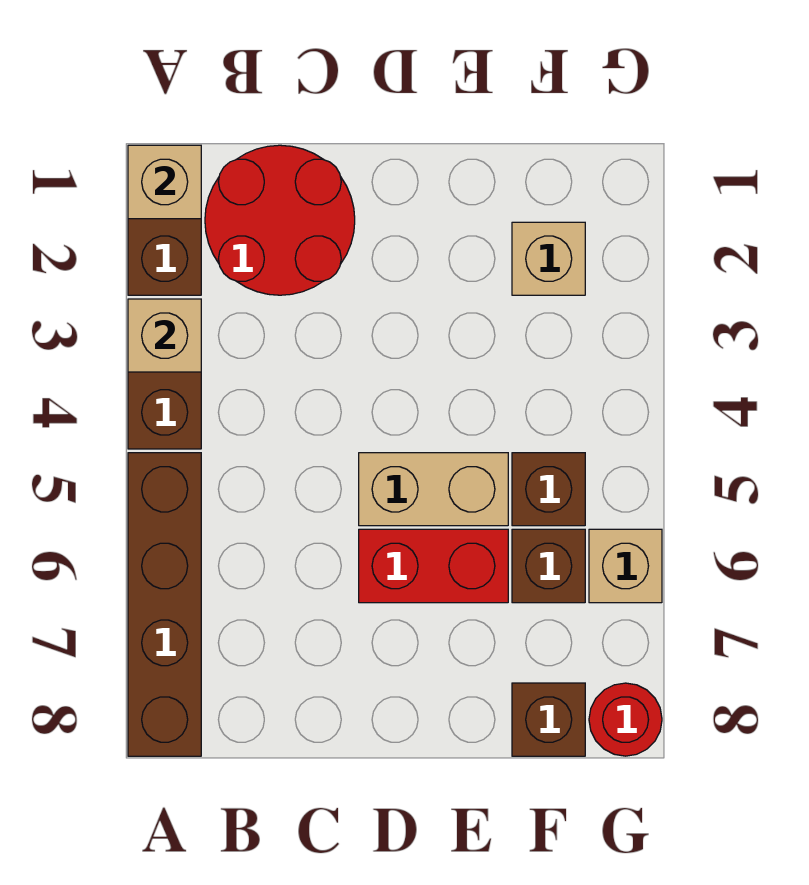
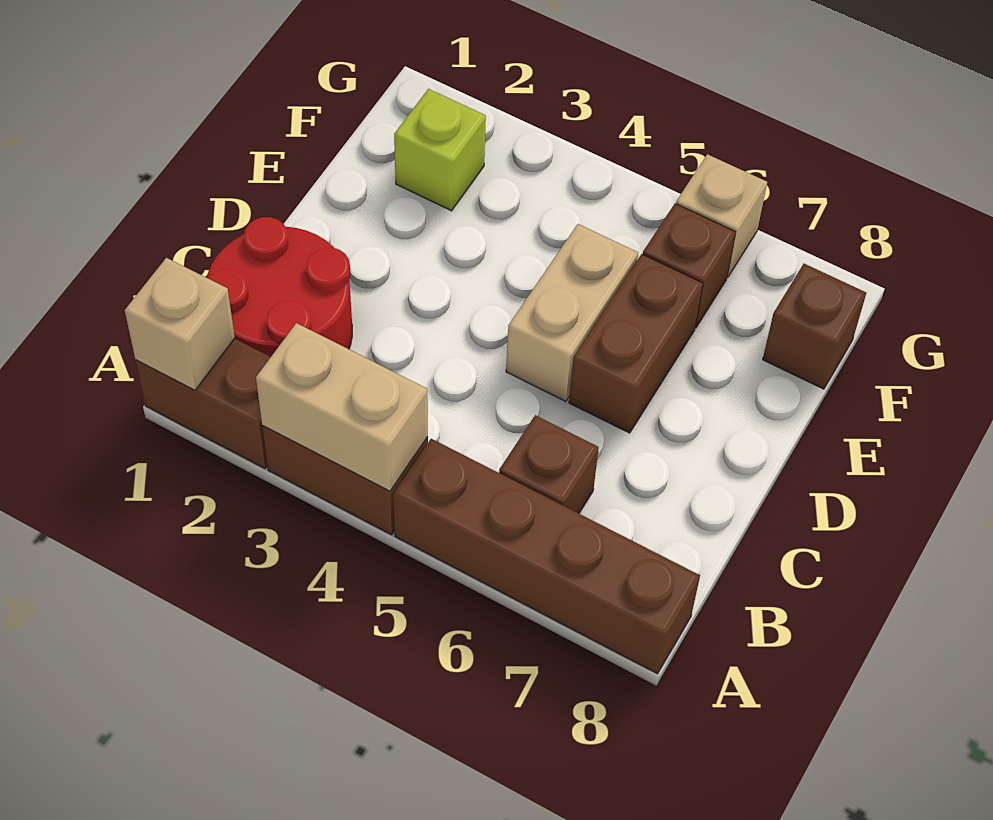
tan 1x1 brick [128,299,201,372] -> tan 1x2 brick [256,323,428,491]
red 1x2 brick [359,529,508,603] -> brown 1x2 brick [569,254,703,433]
tan 1x1 brick [512,222,585,295] -> lime 1x1 brick [394,89,486,211]
brown 1x1 brick [512,453,585,526] -> brown 1x1 brick moved to [499,415,599,513]
red 1x1 round brick [589,683,662,756] -> none

